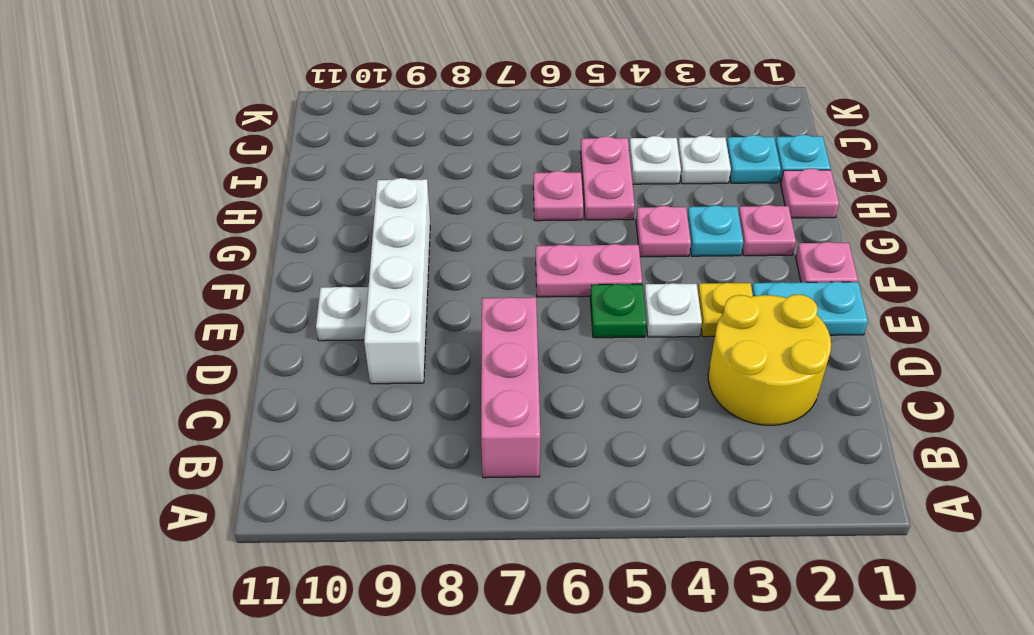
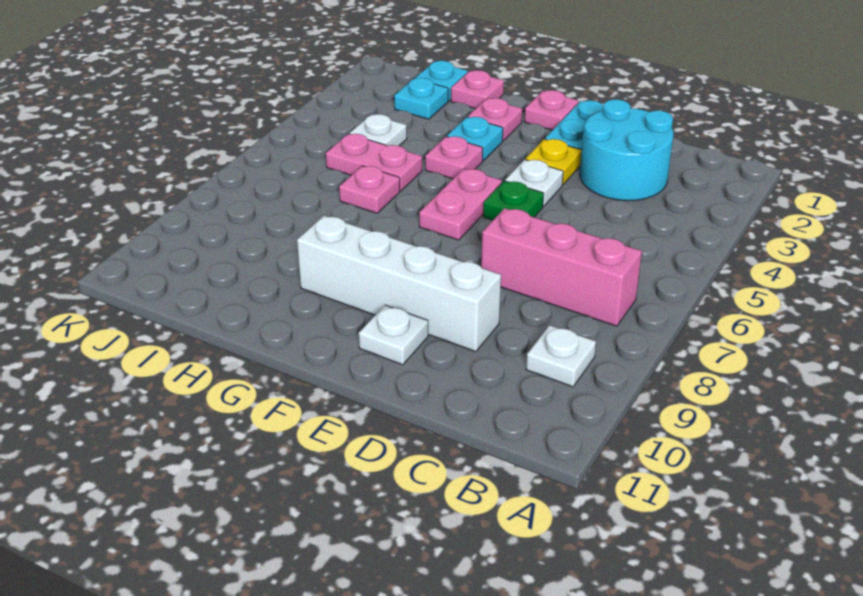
yellow 2x2 round brick [708,294,831,425] -> cyan 2x2 round brick [580,99,673,201]
white 1x1 plate [678,135,731,184] -> white 1x1 plate moved to [526,325,596,387]

